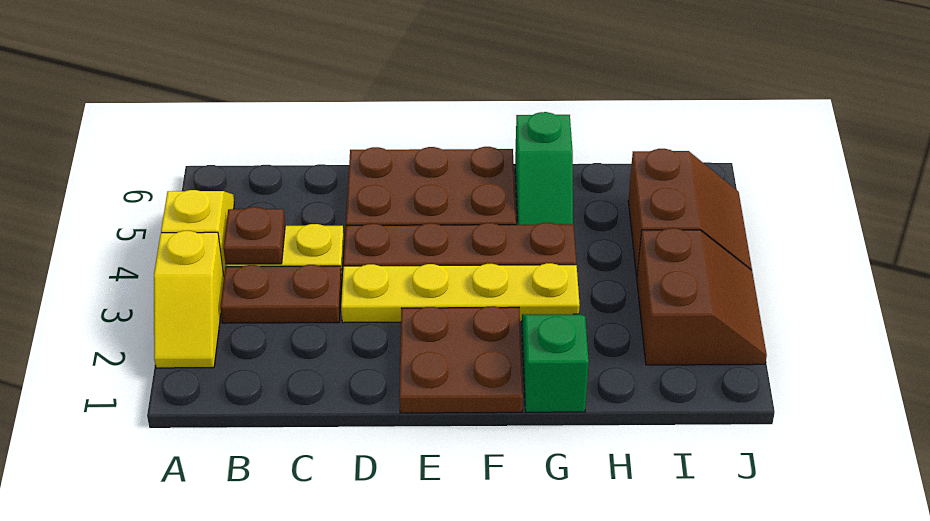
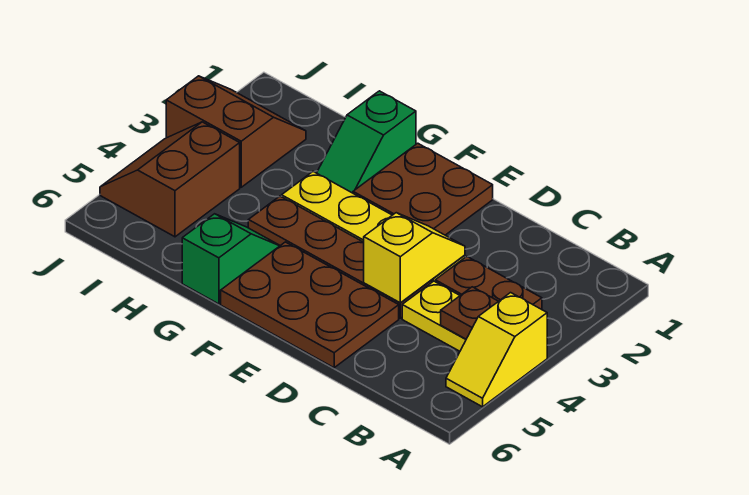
yellow 1x2 slope [154,231,224,368] -> yellow 1x2 slope moved to [364,213,465,303]
brown 2x2 slope [637,228,767,365] -> brown 2x2 slope turned to [166,76,306,187]

